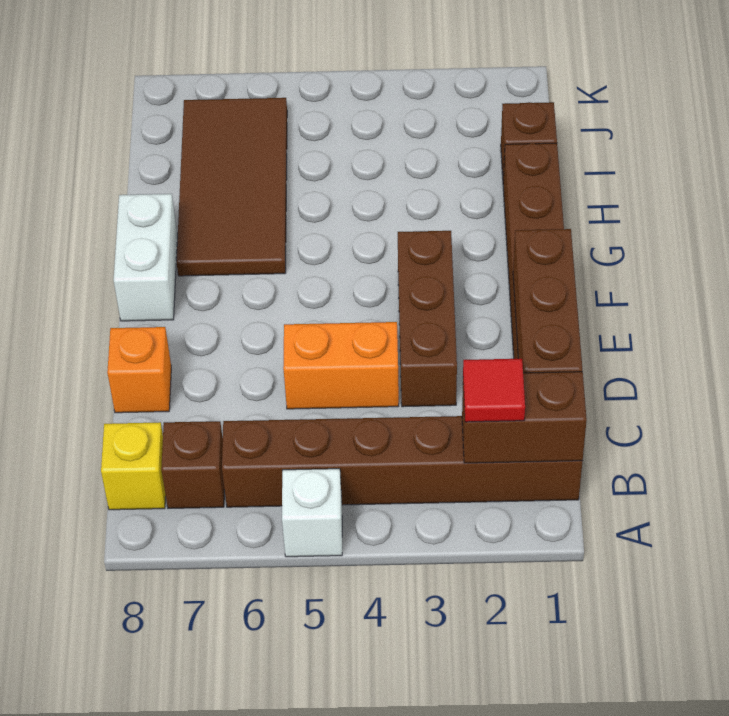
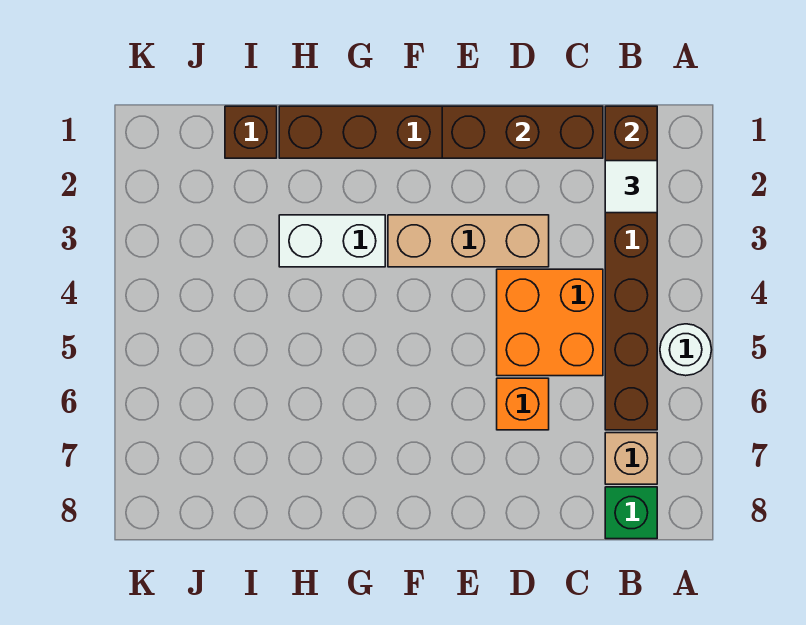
white 1x1 brick [282,469,342,557] -> white 1x1 round brick [660,324,712,376]
red 1x1 tile [463,359,525,422] -> white 1x1 tile [605,161,657,213]
brown 1x1 brick [161,421,224,508] -> tan 1x1 brick [605,433,657,484]
yellow 1x1 brick [101,422,166,510] -> green 1x1 brick [605,487,657,539]
brown 1x3 brick [398,231,457,407] -> tan 1x3 brick [388,215,549,267]
orange 1x2 brick [283,322,399,409] -> orange 2x2 brick [497,269,603,376]
orange 1x1 brick [107,327,171,413] -> orange 1x1 brick moved to [497,378,549,430]
white 1x2 brick [114,194,177,321] -> white 1x2 brick moved to [279,215,385,267]
brown 2x4 tile [176,98,287,276] -> none

